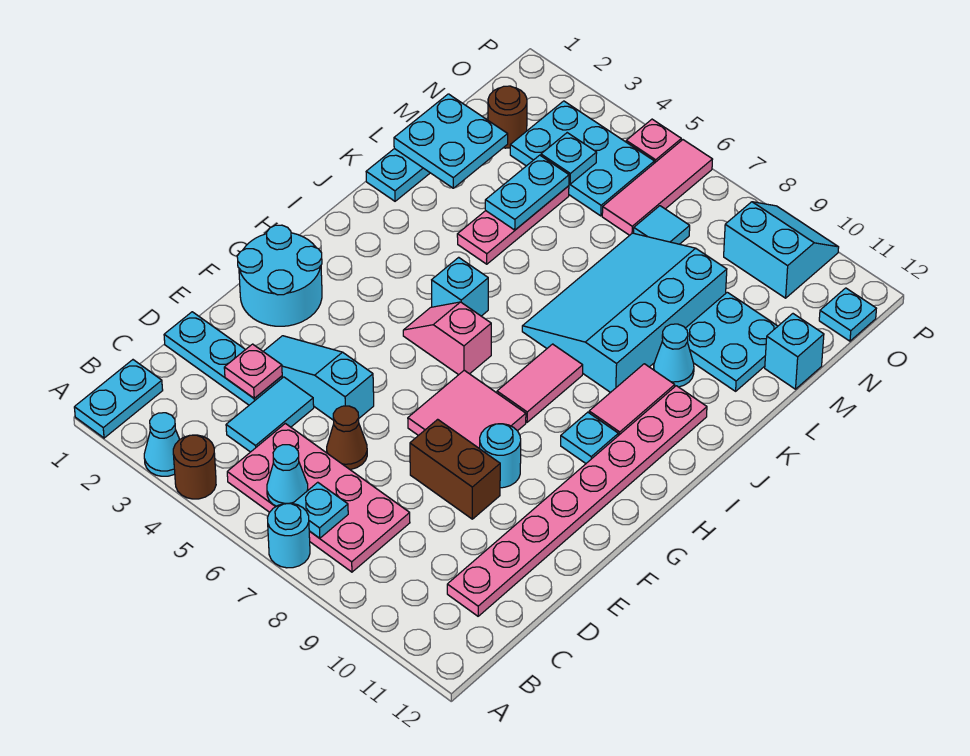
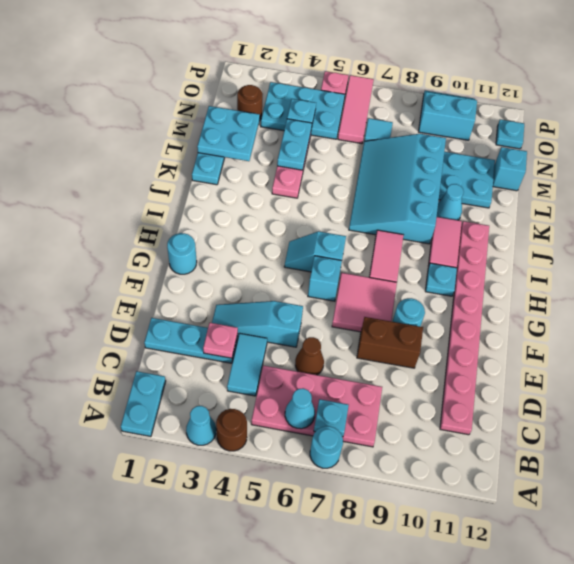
cyan 2x2 round brick [237,225,322,326] -> cyan 1x1 round brick [167,233,197,274]
pink 1x2 slope [403,302,491,375] -> cyan 1x2 slope [284,231,346,272]
cyan 1x1 brick [432,257,488,316] -> cyan 1x1 brick moved to [308,256,342,301]

